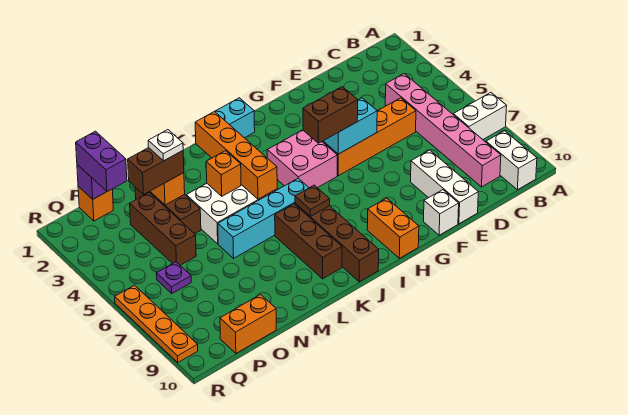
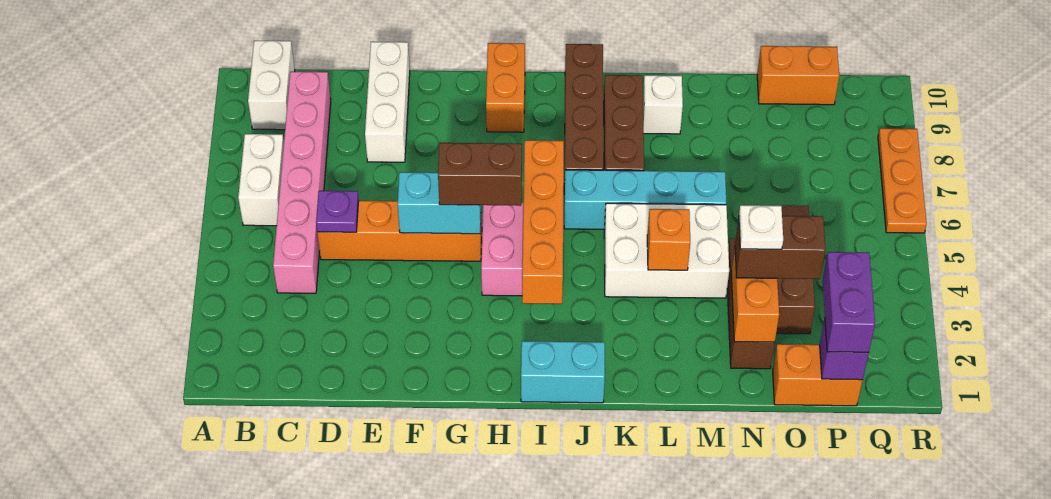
white 1x2 brick [453,93,507,139] -> white 1x2 brick turned to [238,134,284,226]
white 1x1 brick [424,190,459,235] -> white 1x1 brick moved to [643,75,683,134]
brown 1x1 plate [295,185,330,216] -> none
orange 1x4 brick [195,111,277,199] -> orange 1x4 brick moved to [522,140,564,304]
orange 1x1 brick [78,186,113,221] -> orange 1x2 brick [773,344,863,406]
purple 1x1 plate [156,262,191,293] -> purple 1x1 plate moved to [316,191,359,232]
orange 1x4 plate [115,285,198,362] -> orange 1x3 plate [878,128,927,233]

